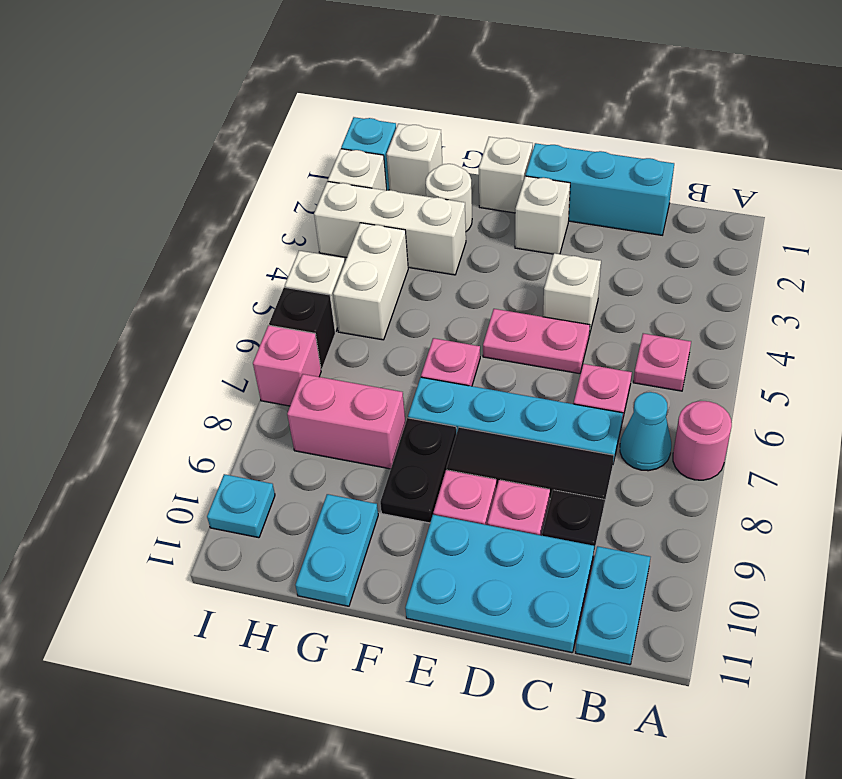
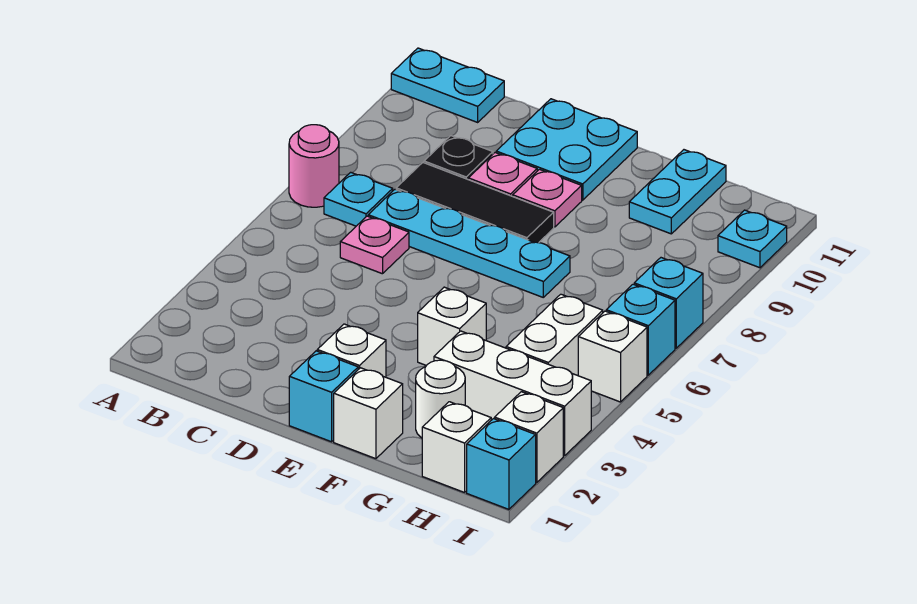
pink 1x1 plate [633,333,691,391] -> none
cyan 1x1 cone [620,392,671,471] -> cyan 1x1 plate [324,172,393,226]
cyan 1x2 plate [576,546,650,665] -> cyan 1x2 plate turned to [391,48,504,122]
cyan 1x3 brick [526,143,674,235] -> cyan 1x1 brick [289,351,358,442]
cyan 2x3 plate [405,515,594,653] -> cyan 2x2 plate [496,99,637,200]
white 1x1 brick [543,253,601,335] -> white 1x1 brick moved to [418,287,486,365]
pink 1x2 plate [483,309,590,374] -> none
pink 1x1 plate [421,338,480,386] -> none
black 1x2 plate [380,418,456,523] -> none
pink 1x2 brick [287,374,405,469] -> none
black 1x1 brick [269,287,335,370] -> cyan 1x1 brick [606,284,675,375]
pink 1x1 brick [253,325,321,406] -> cyan 1x1 brick [634,258,703,348]

